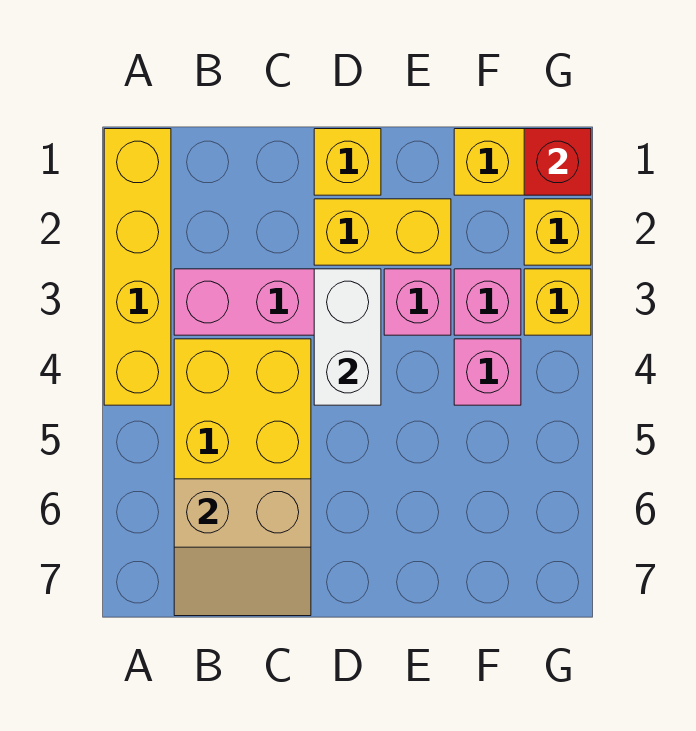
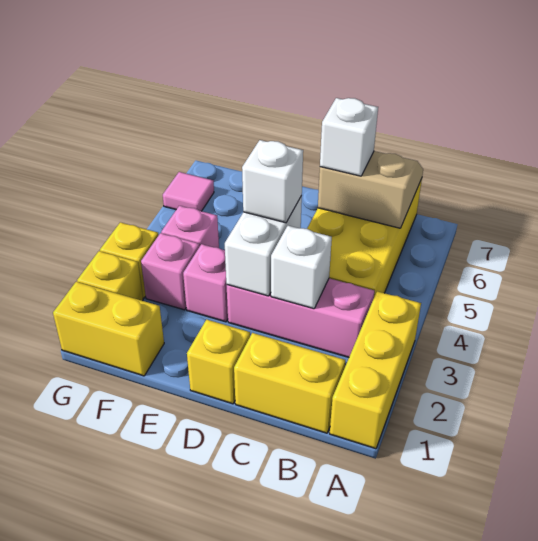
yellow 1x4 brick [104,129,171,405] -> yellow 1x3 brick [330,291,421,449]
none -> white 1x1 brick [271,226,332,309]
none -> white 1x1 brick [320,98,378,176]
yellow 1x2 brick [314,199,451,265] -> yellow 1x2 brick moved to [234,333,345,433]
none -> white 1x1 brick [242,140,303,223]
red 1x1 brick [524,129,591,195] -> none
none -> pink 1x1 tile [163,172,214,211]

